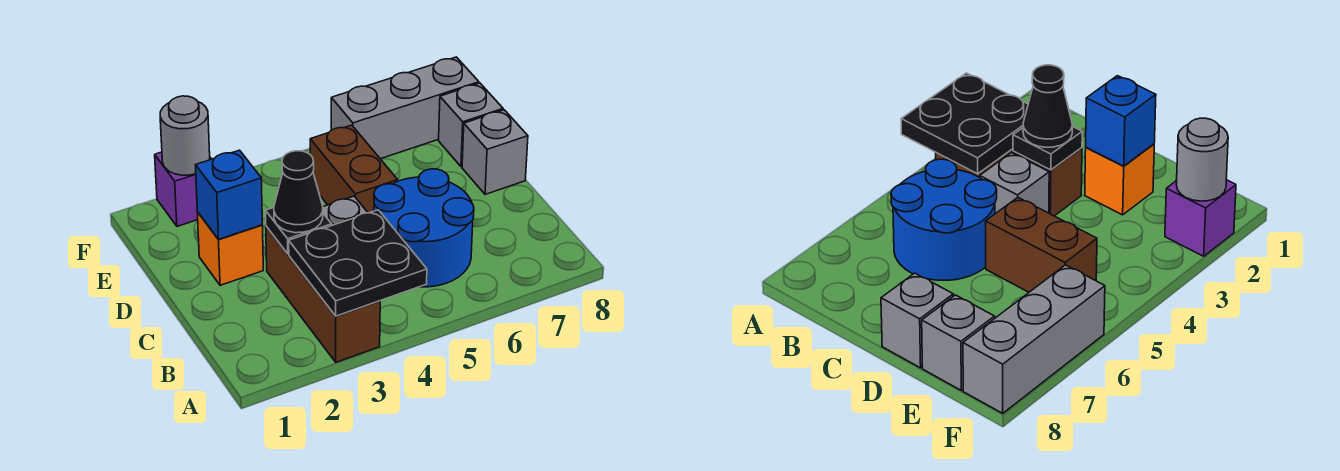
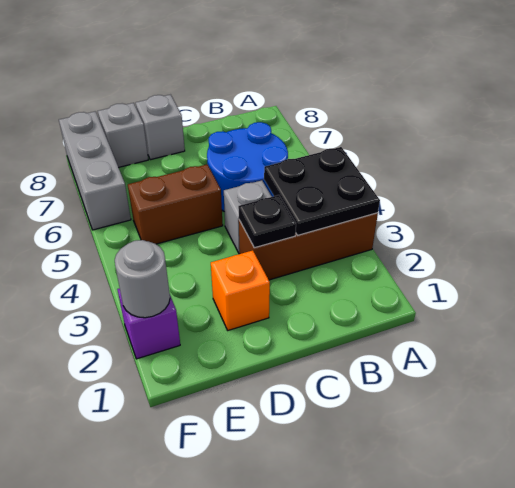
black 1x1 cone [274,151,323,233] -> none
blue 1x1 brick [196,150,262,239] -> none

